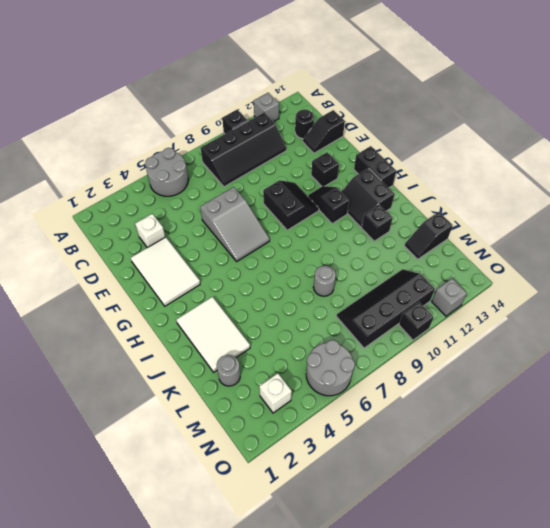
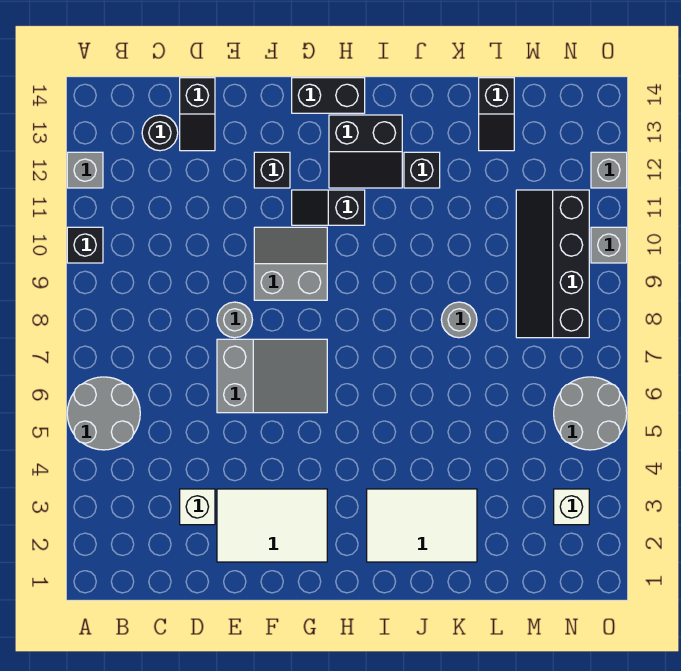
black 2x4 slope [201,113,286,187] -> none
black 2x2 slope [263,180,319,230] -> grey 2x2 slope [254,227,327,300]
grey 1x1 round brick [217,355,240,386] -> grey 1x1 round brick moved to [217,302,252,338]
black 1x1 brick [399,302,434,340] -> grey 1x1 brick [591,227,627,263]

